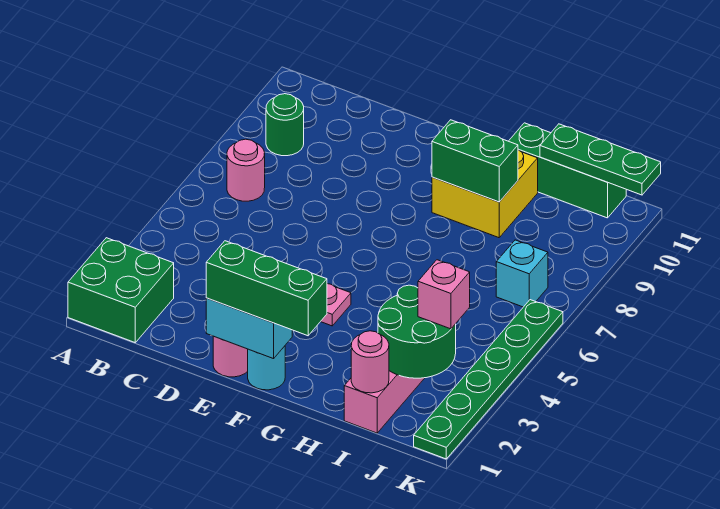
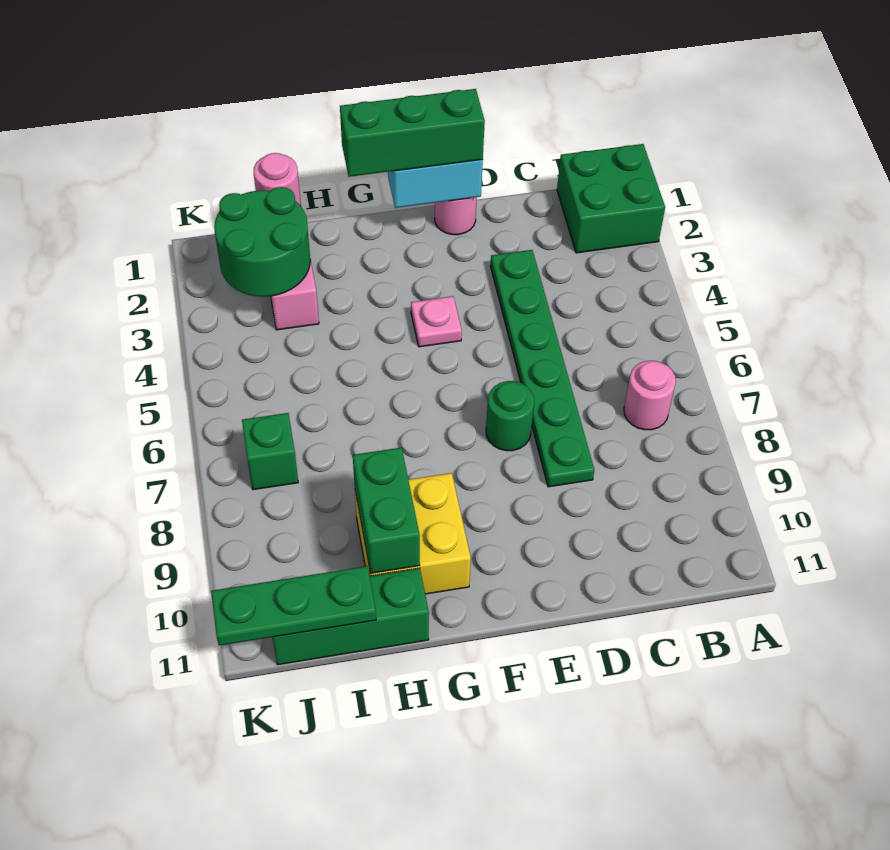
green 1x1 round brick [266,94,304,156] -> green 1x1 round brick moved to [486,381,534,451]
cyan 1x1 round brick [248,346,285,390] -> none
green 1x2 brick [432,120,518,202] -> green 1x2 brick turned to [353,448,420,573]
pink 1x1 brick [418,260,470,329] -> none
cyan 1x1 brick [496,240,548,307] -> green 1x1 brick [242,413,298,490]
green 1x6 plate [414,300,563,459] -> green 1x6 plate moved to [490,250,594,487]

